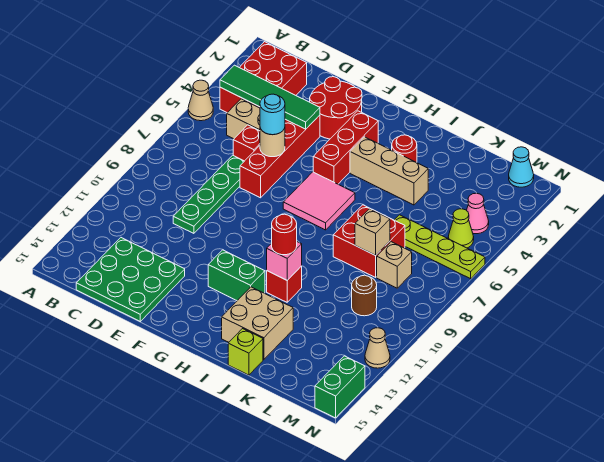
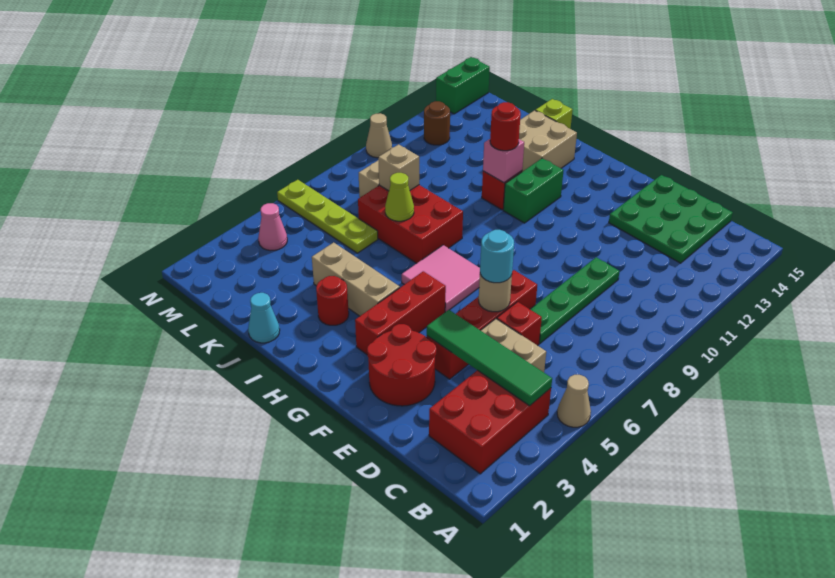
green 1x2 brick [208,250,265,301] -> green 1x2 brick turned to [503,158,564,223]
red 2x2 brick [333,205,405,277] -> red 2x3 brick [358,185,463,263]
brown 1x1 round brick [352,275,377,316] -> brown 1x1 round brick moved to [424,101,450,145]
cyan 1x1 cone [509,147,534,187] -> cyan 1x1 cone moved to [248,293,280,343]
lime 1x1 cone [448,209,474,248] -> lime 1x1 cone moved to [385,173,414,221]
tan 1x1 cone [365,328,390,368] -> tan 1x1 cone moved to [366,113,392,158]

